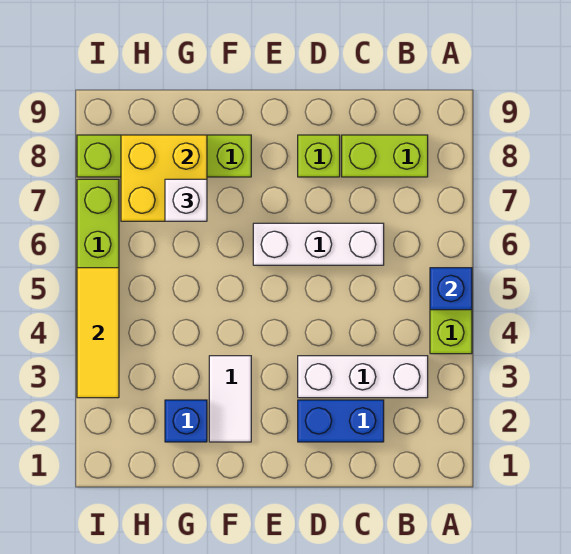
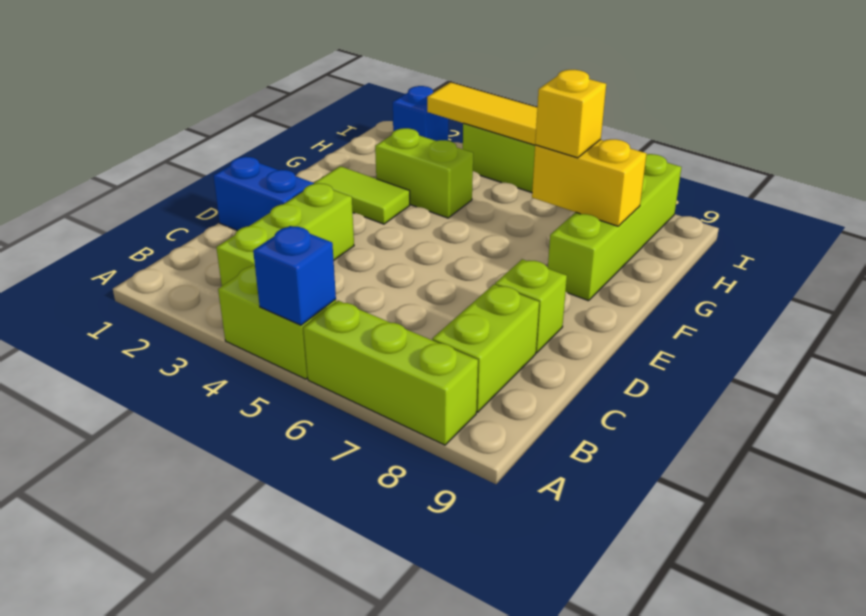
none -> lime 1x3 brick [303,301,478,445]
white 1x3 brick [298,356,428,398] -> lime 1x3 brick [216,183,354,286]
blue 1x2 brick [298,400,384,442] -> blue 1x2 brick turned to [213,157,314,231]
white 1x3 brick [253,223,384,265] -> none
white 1x2 tile [209,356,251,442] -> lime 1x2 tile [314,166,410,224]
blue 1x1 brick [165,400,207,442] -> blue 1x1 brick moved to [393,86,448,141]
none -> lime 1x2 brick [375,128,473,218]
yellow 2x2 brick [121,135,207,221] -> yellow 1x2 brick [532,139,646,226]
white 1x1 brick [165,179,207,221] -> yellow 1x1 brick [535,70,606,158]

